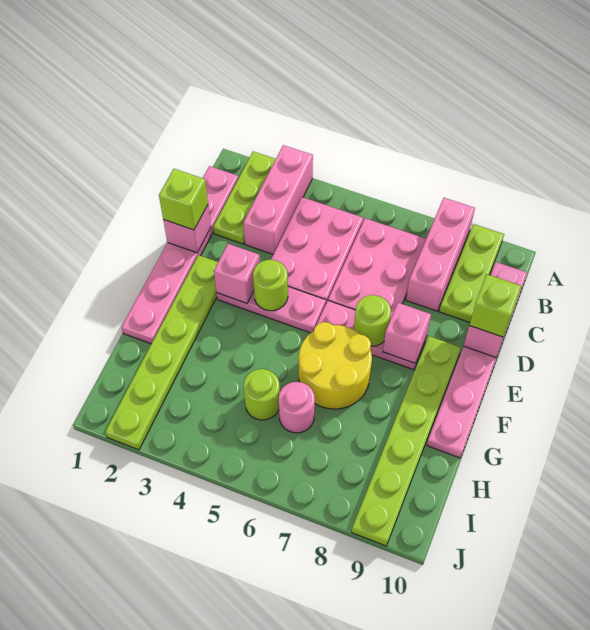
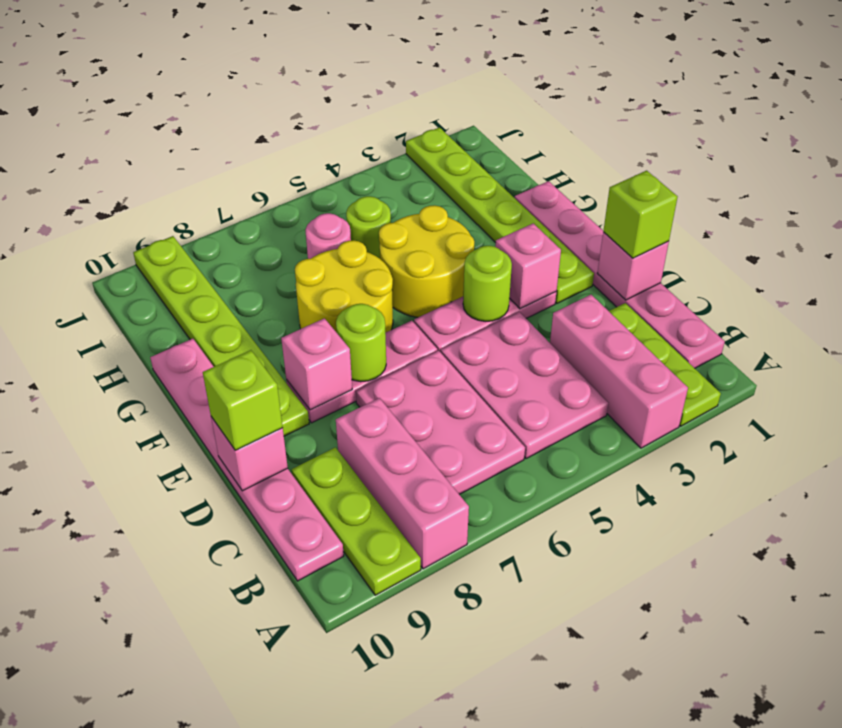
none -> yellow 2x2 round brick [379,205,474,317]

